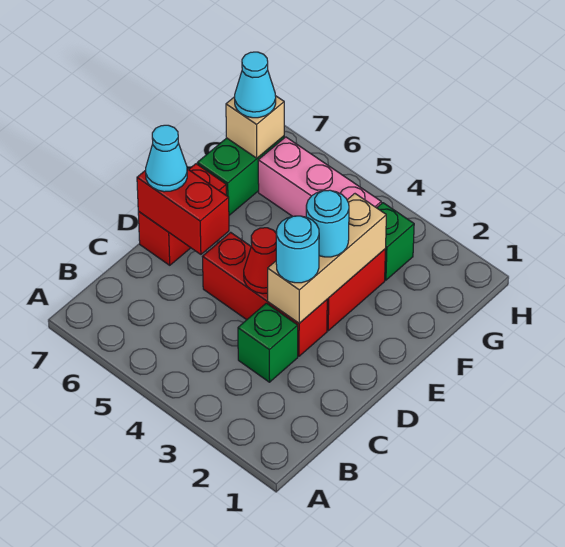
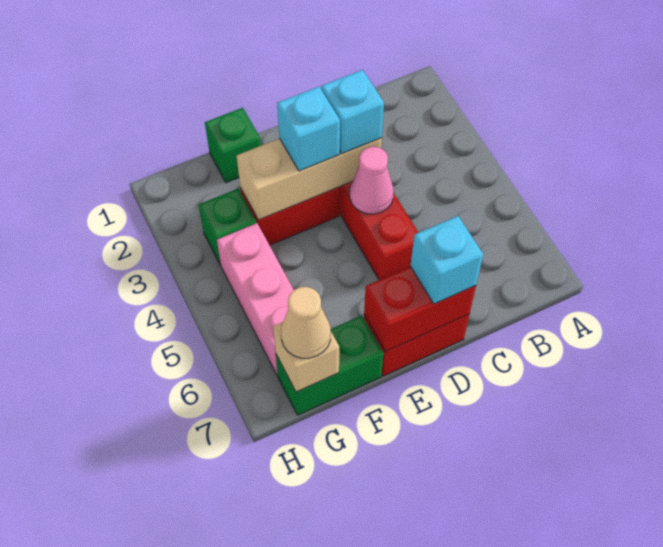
green 1x1 brick [238,303,298,382] -> green 1x1 brick moved to [205,108,261,183]
cyan 1x1 round brick [276,216,319,283] -> cyan 1x1 brick [321,70,384,154]
red 1x1 cone [244,228,276,294] -> pink 1x1 cone [350,147,393,214]
red 1x2 brick [137,169,229,254] -> red 1x2 brick turned to [364,266,476,351]
cyan 1x1 cone [146,125,187,192] -> cyan 1x1 brick [411,216,483,304]
cyan 1x1 round brick [306,190,349,257] -> cyan 1x1 brick [277,87,340,171]
cyan 1x1 cone [235,52,276,118] -> tan 1x1 cone [281,287,331,358]

